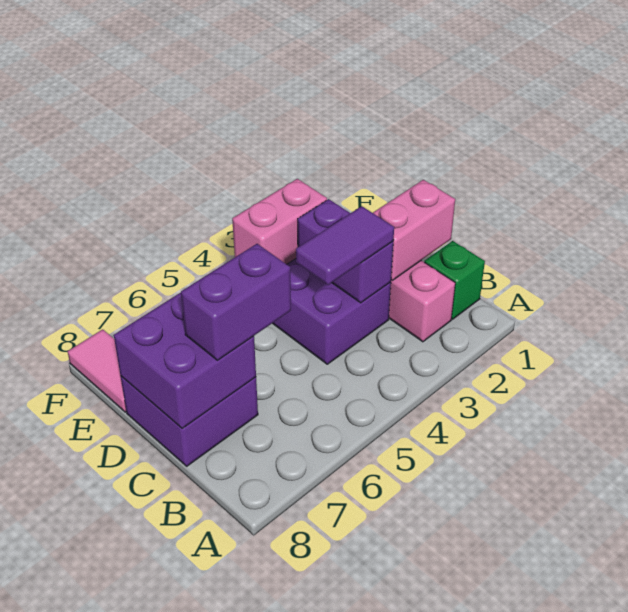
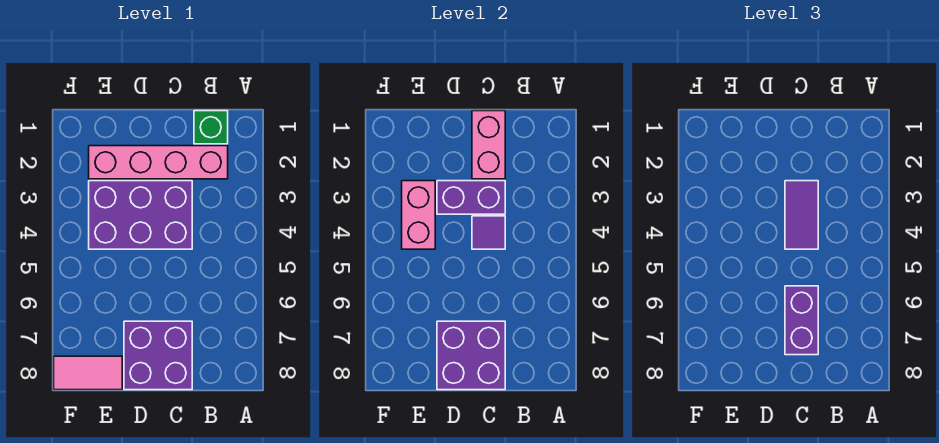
none -> purple 1x1 tile [472,216,505,249]

